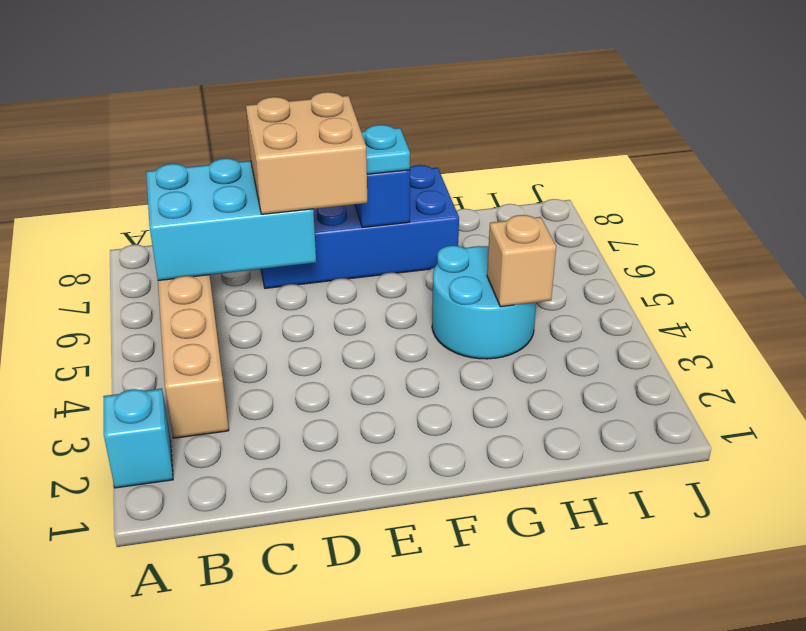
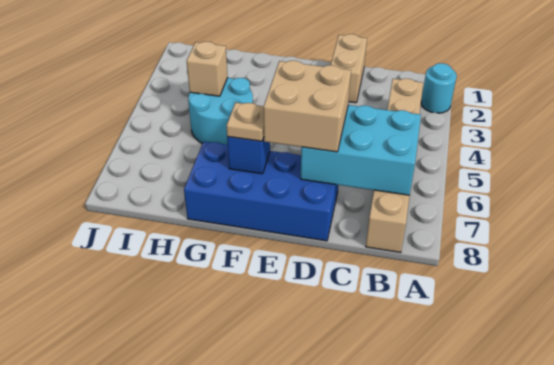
cyan 1x1 brick [103,389,173,488] -> cyan 1x1 round brick [421,63,457,113]
none -> tan 1x2 brick [331,34,367,103]
cyan 1x1 plate [361,125,410,174] -> tan 1x1 plate [227,103,264,141]

